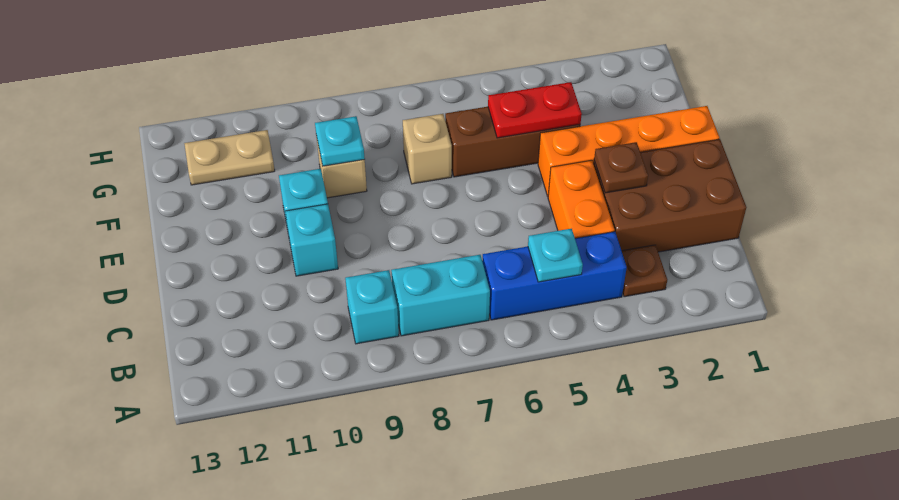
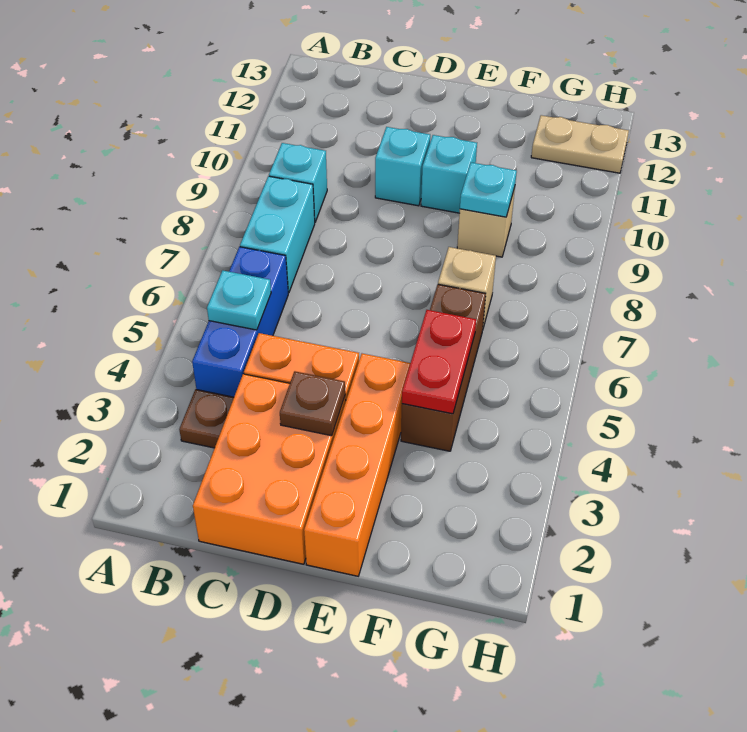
brown 2x3 brick [594,139,746,252] -> orange 2x3 brick [193,374,346,564]
tan 1x2 plate [184,130,275,185] -> tan 1x2 plate turned to [531,115,629,173]

